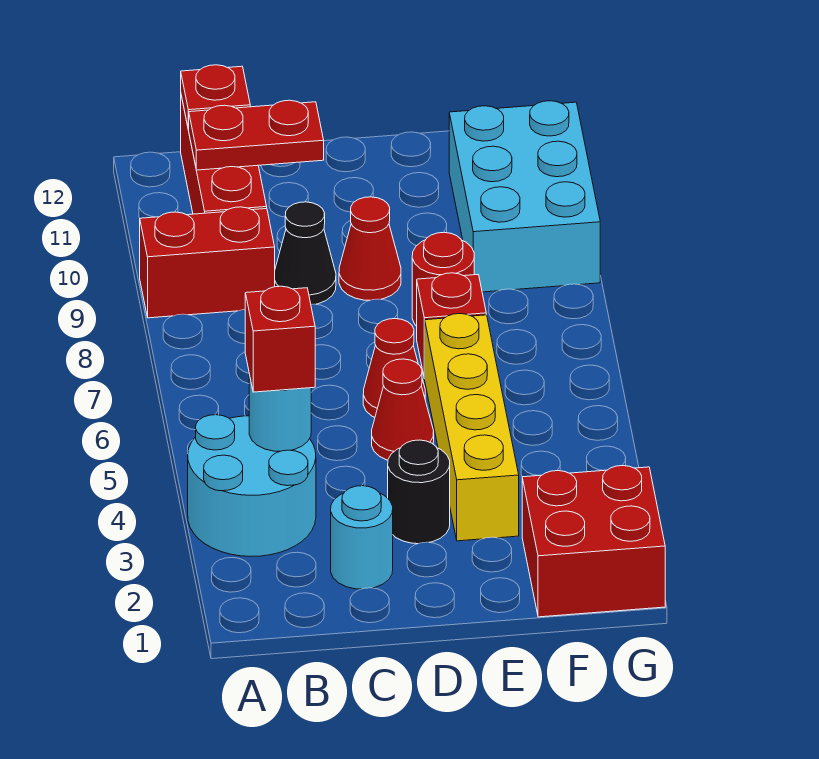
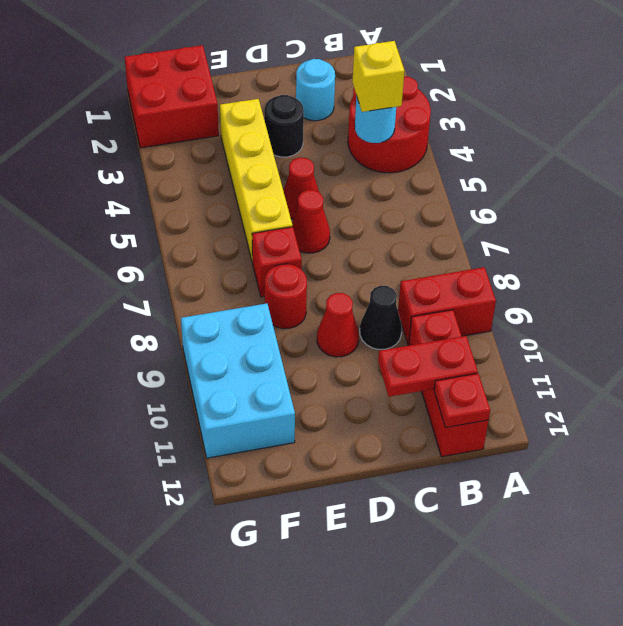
cyan 2x2 round brick [188,415,316,557] -> red 2x2 round brick [348,77,431,173]
red 1x1 brick [245,286,315,392] -> yellow 1x1 brick [352,41,405,112]

